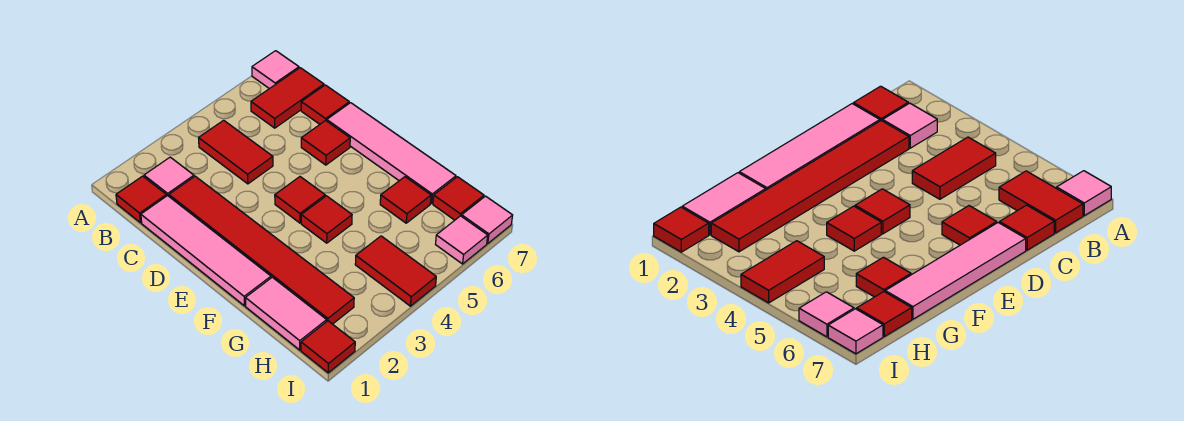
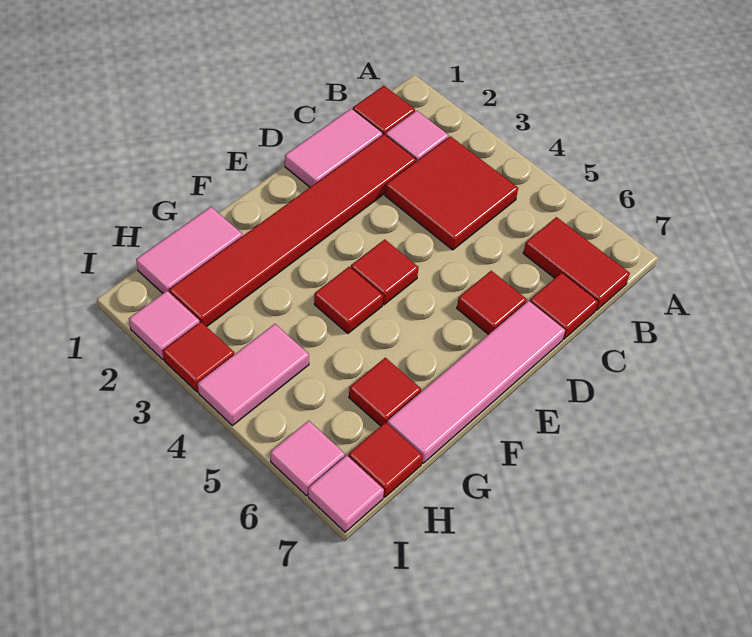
pink 1x1 tile [252,51,299,89] -> pink 1x1 tile moved to [129,291,200,359]
red 1x2 tile [199,120,273,184] -> red 2x2 tile [385,136,518,250]
pink 1x4 tile [141,195,271,306] -> pink 1x2 tile [285,108,383,187]
red 1x2 tile [355,236,436,306] -> pink 1x2 tile [198,324,309,426]
red 1x1 tile [301,321,355,373] -> red 1x1 tile moved to [163,322,234,392]

